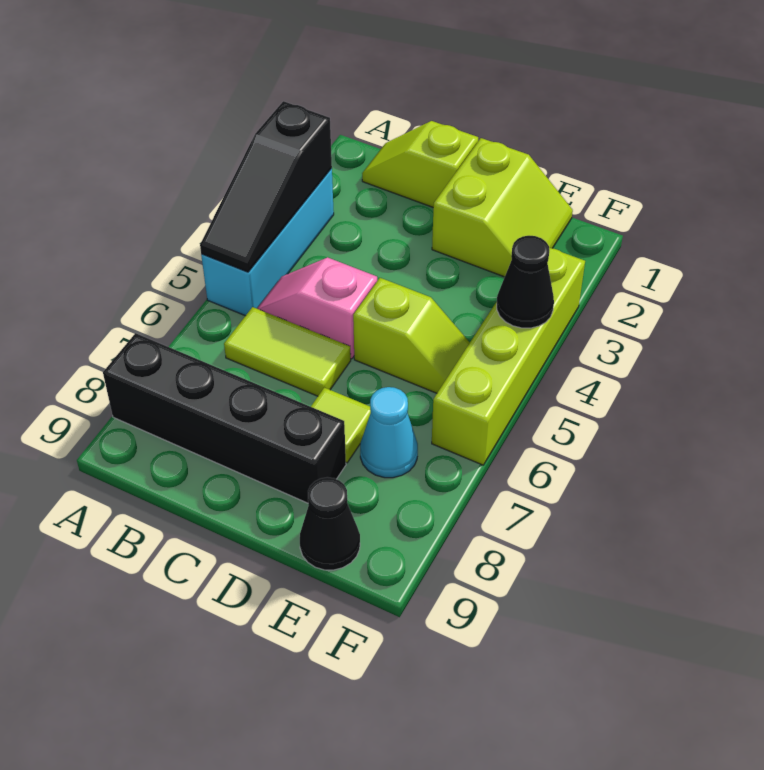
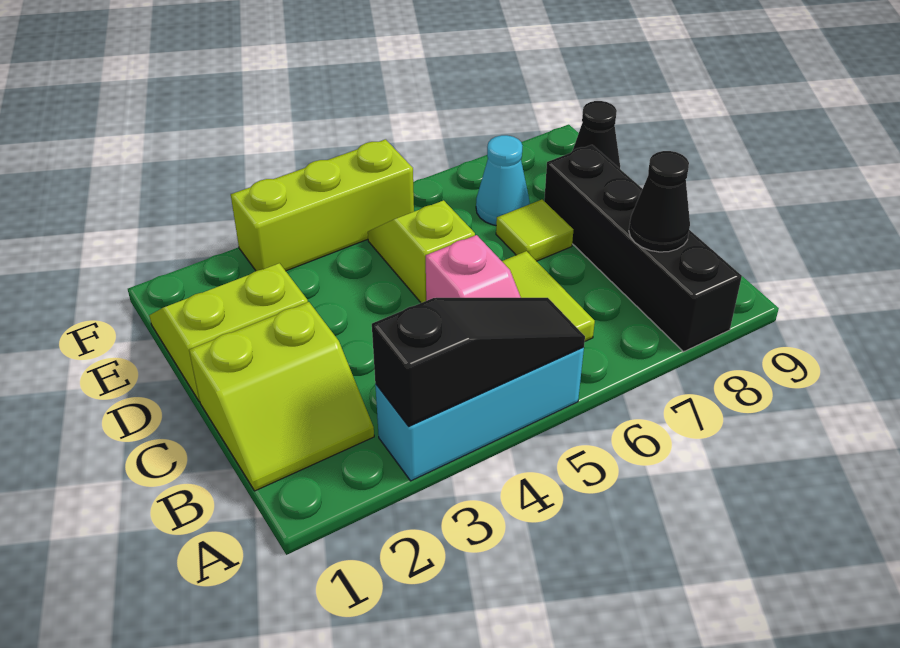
lime 1x2 slope [362,121,478,207] -> lime 2x2 slope [189,302,374,491]
lime 1x4 brick [432,248,585,465] -> lime 1x3 brick [231,139,414,271]
black 1x1 cone [497,236,554,328] -> black 1x1 cone moved to [629,151,690,252]

